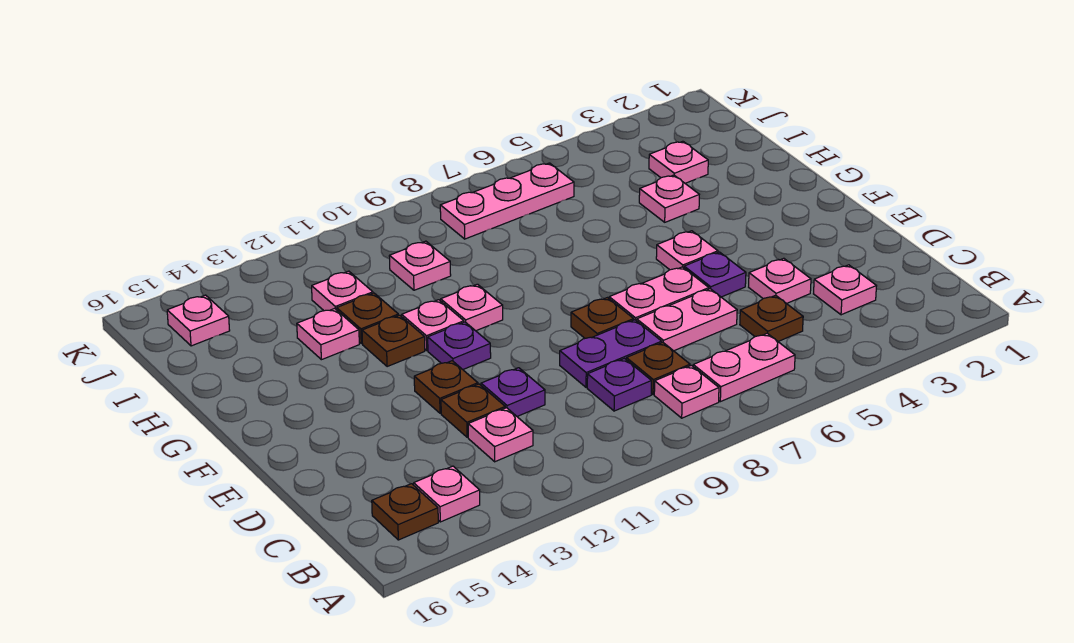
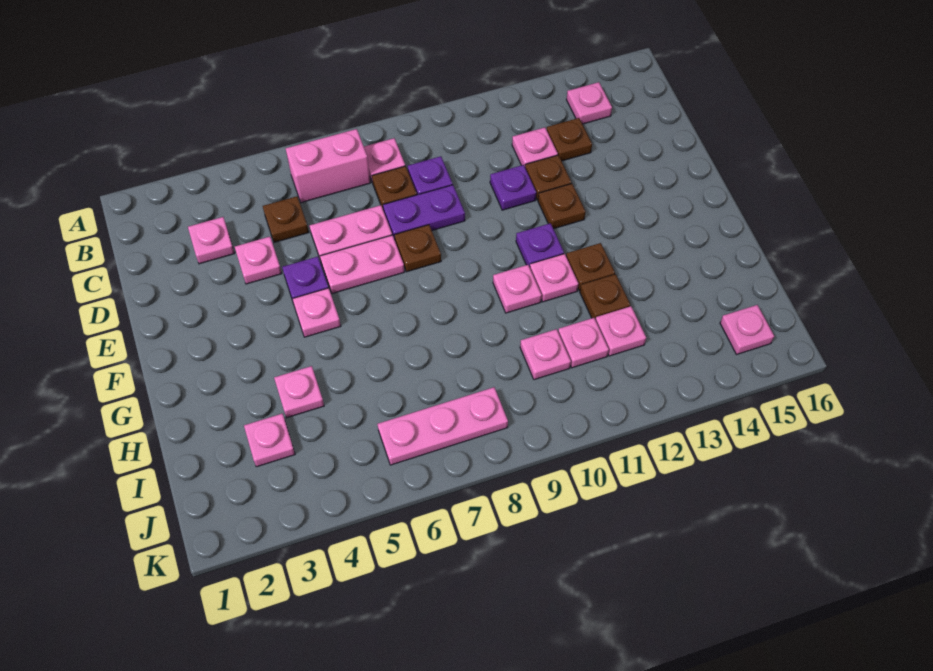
pink 1x2 plate [693,333,795,402] -> pink 1x2 brick [286,129,370,203]
brown 1x1 plate [372,484,438,540] -> brown 1x1 plate moved to [547,118,592,161]
pink 1x1 plate [297,309,359,360] -> pink 1x1 plate moved to [558,318,609,368]

